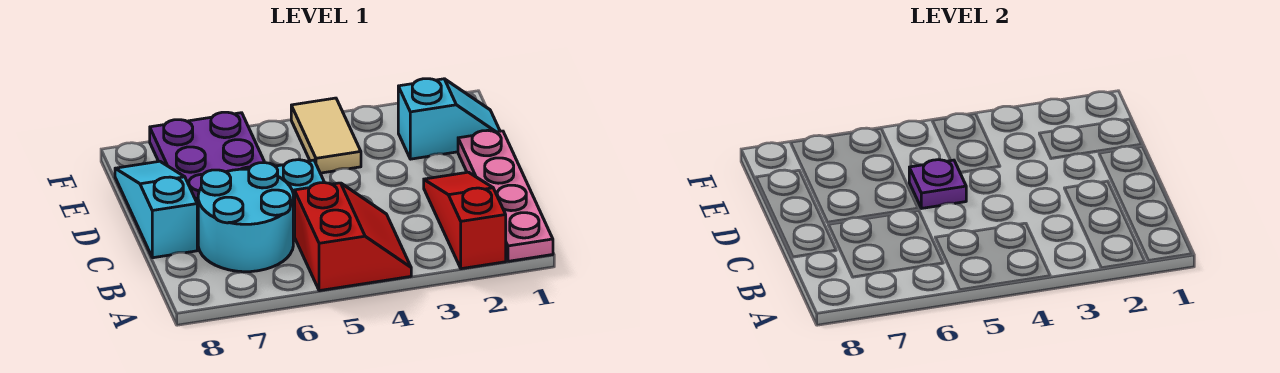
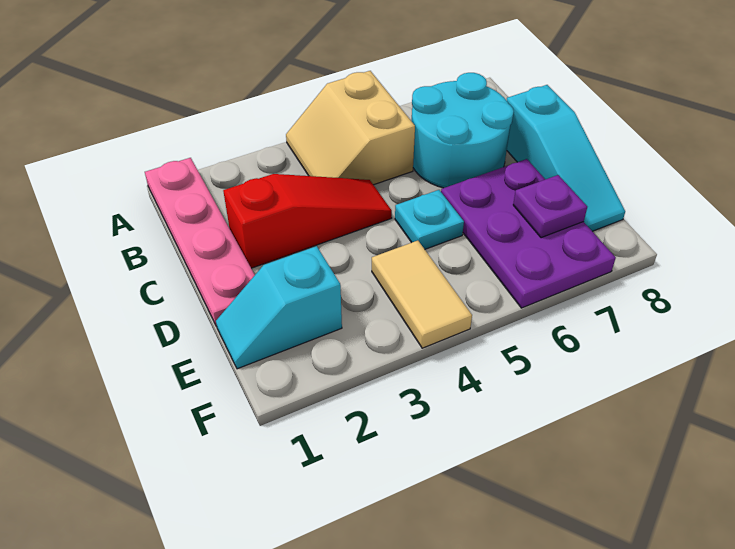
red 1x3 slope [424,172,506,269] -> red 1x3 slope turned to [223,174,392,268]
red 2x2 slope [295,183,411,291] -> tan 2x2 slope [286,71,415,185]
purple 1x1 plate [909,160,966,208] -> purple 1x1 plate moved to [513,175,587,238]

